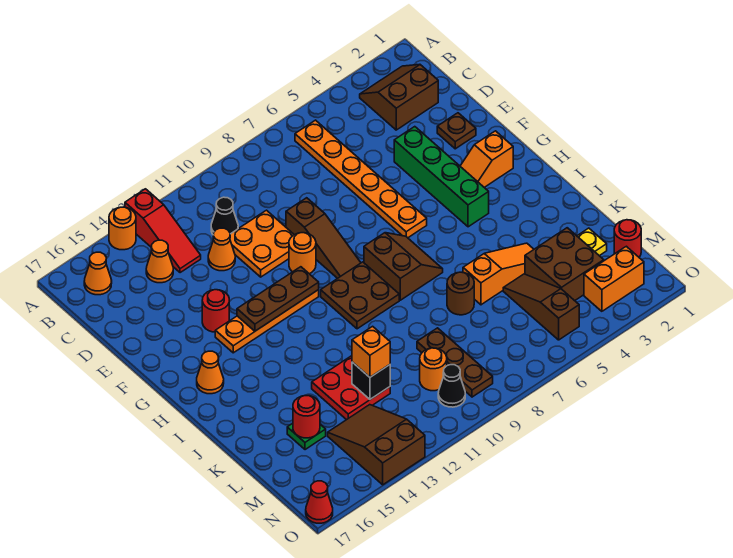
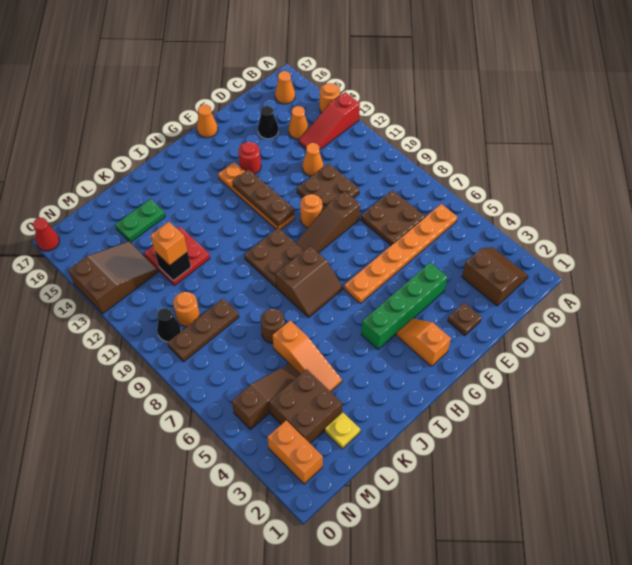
none -> brown 2x2 plate [361,190,425,245]
black 1x1 cone [211,197,238,235] -> black 1x1 cone moved to [258,106,278,139]
orange 2x2 plate [230,210,294,277] -> brown 2x2 plate [297,164,359,211]
orange 1x1 cone [197,351,224,394] -> orange 1x1 cone moved to [197,105,218,138]
green 1x1 plate [287,423,326,450] -> green 1x2 plate [115,199,165,242]
red 1x1 round brick [293,396,320,438] -> none
red 1x1 round brick [614,220,641,257] -> none

